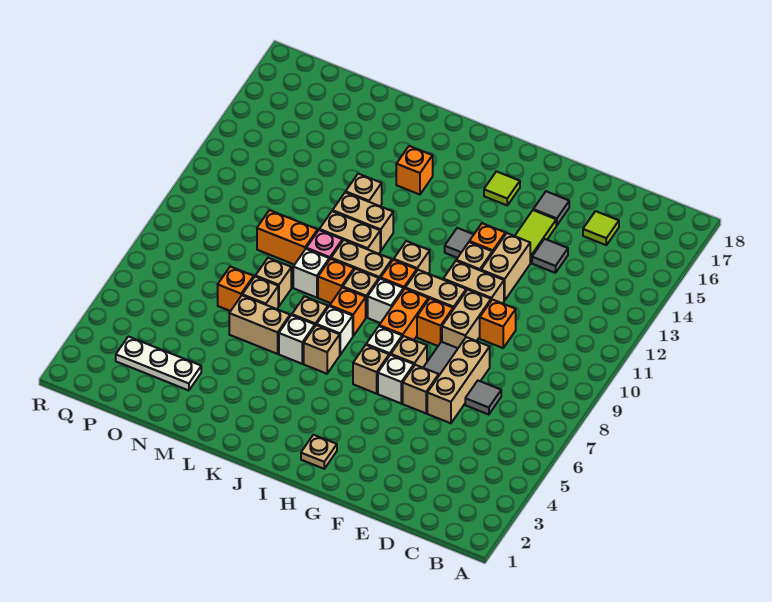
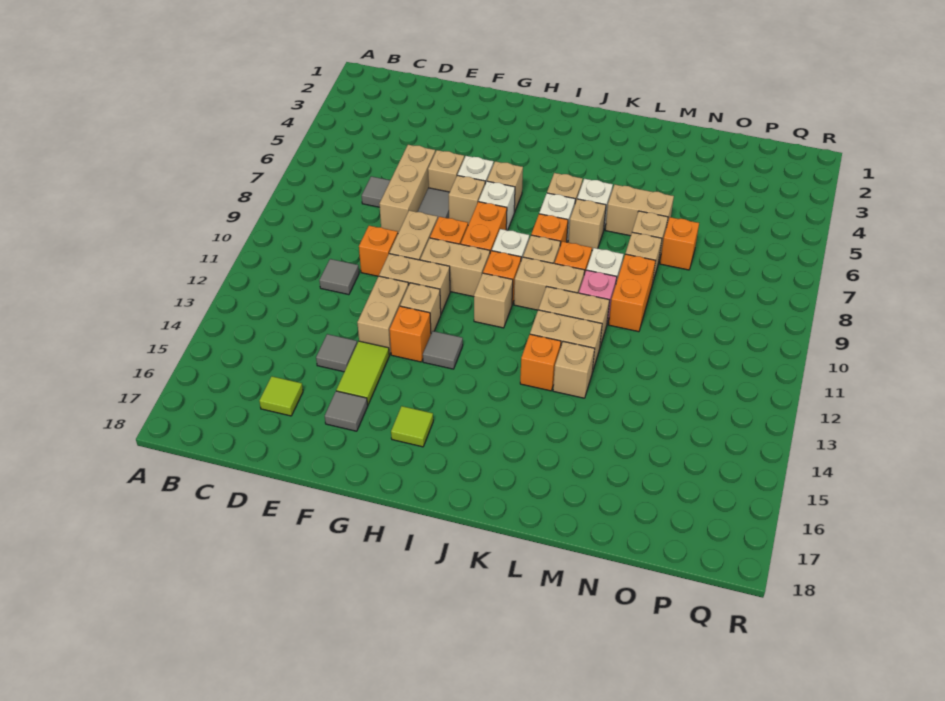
none -> grey 1x1 tile [319,259,359,295]
tan 1x1 plate [301,435,337,469] -> none
orange 1x1 brick [396,146,433,195] -> orange 1x1 brick moved to [520,334,561,391]
orange 1x2 brick [257,210,318,265] -> orange 1x2 brick turned to [609,254,656,332]
white 1x3 plate [116,337,201,390] -> none

